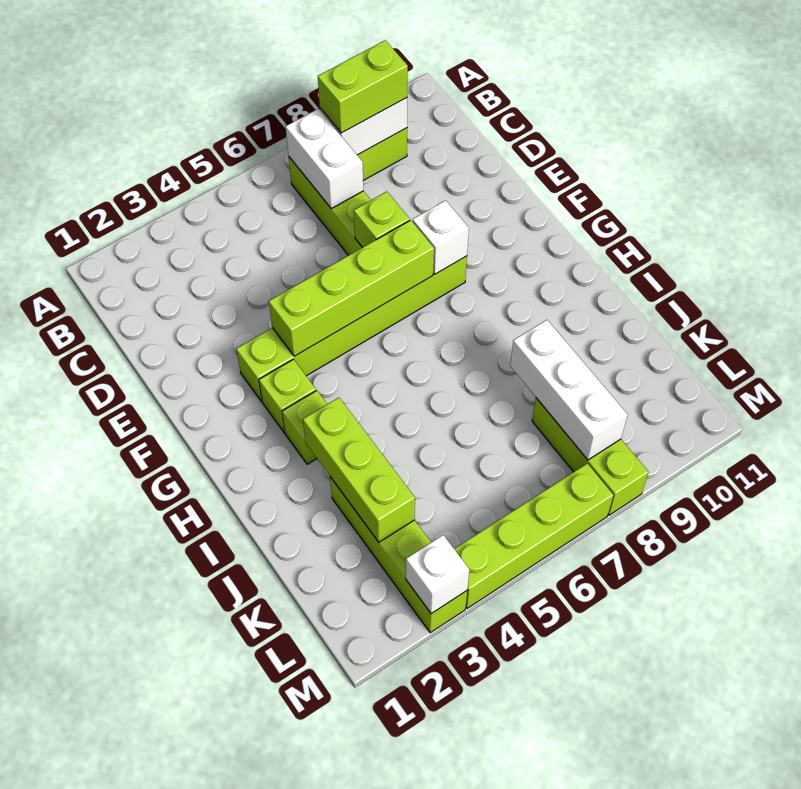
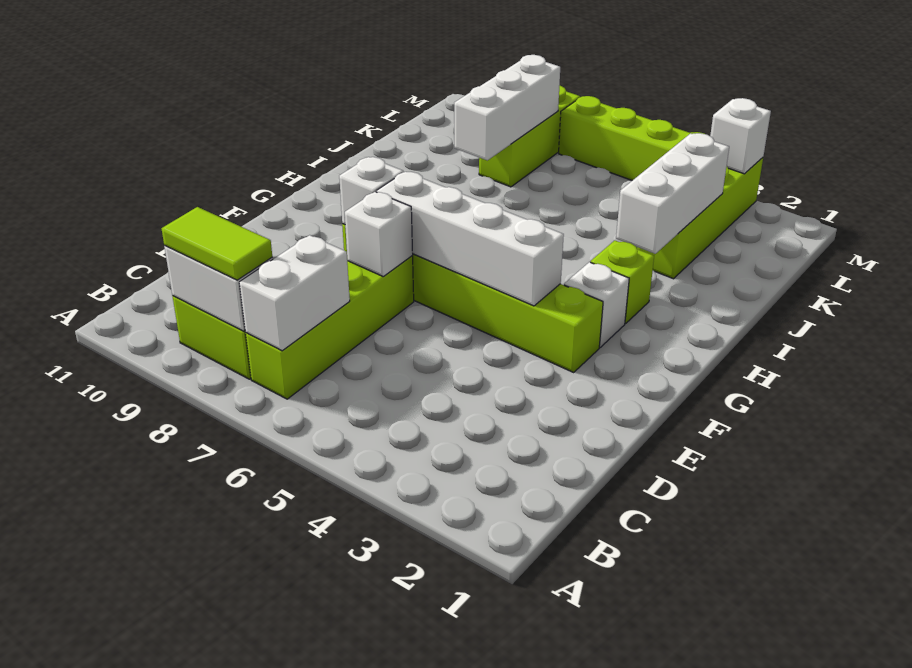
lime 1x2 brick [318,40,408,133] -> lime 1x2 tile [161,207,272,280]
lime 1x1 brick [354,192,410,247] -> white 1x1 brick [345,192,413,276]
lime 1x4 brick [269,220,434,356] -> white 1x4 brick [376,172,564,306]
lime 1x1 brick [259,359,316,433] -> white 1x1 brick [564,262,629,347]
lime 1x3 brick [303,398,415,542] -> white 1x3 brick [616,133,729,254]

